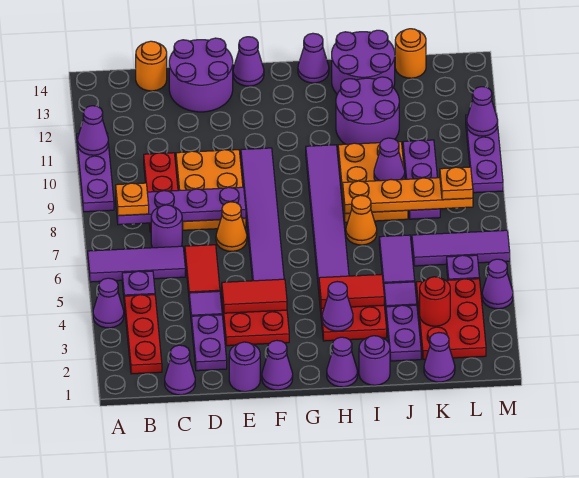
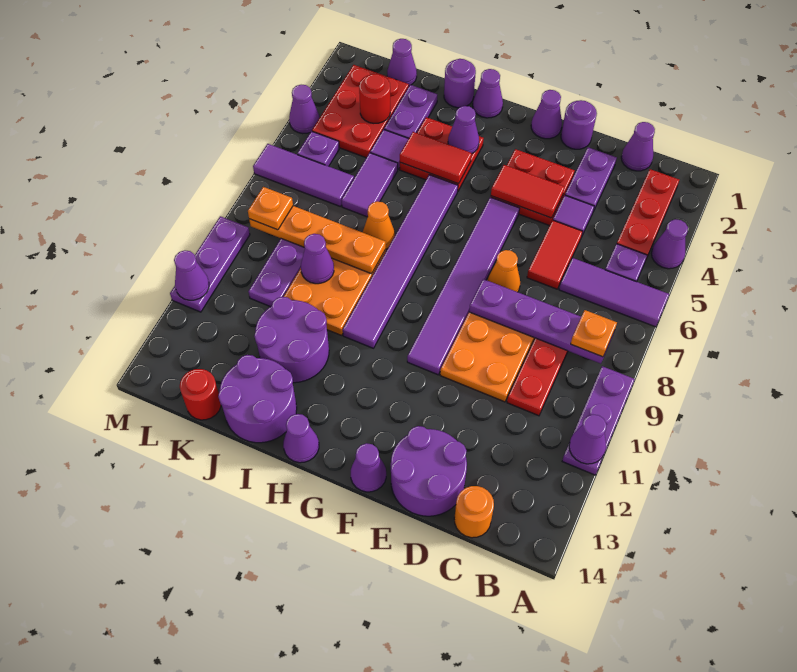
purple 1x1 round brick [151,205,183,248] -> none
orange 1x1 round brick [395,29,426,78] -> red 1x1 round brick [180,369,221,420]

